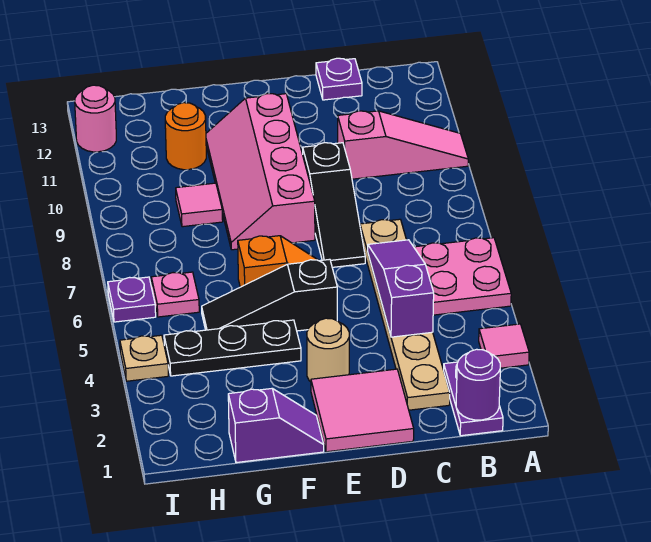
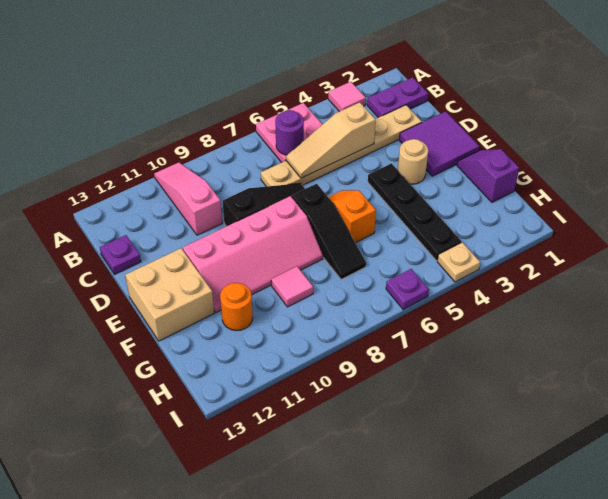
purple 1x1 round brick [456,349,500,420] -> purple 1x1 round brick moved to [275,110,304,155]
purple 1x3 slope [368,240,434,337] -> tan 1x3 slope [286,102,376,178]
pink 2x2 tile [311,369,414,452] -> purple 2x2 tile [399,111,480,176]
black 1x3 slope [202,259,337,331] -> black 1x3 slope moved to [292,184,366,280]
none -> tan 2x2 brick [125,248,214,341]
black 1x3 plate [164,320,301,376] -> black 1x4 plate [368,163,461,261]
pink 1x1 plate [151,272,199,317] -> none
pink 1x1 round brick [75,85,116,152] -> none

